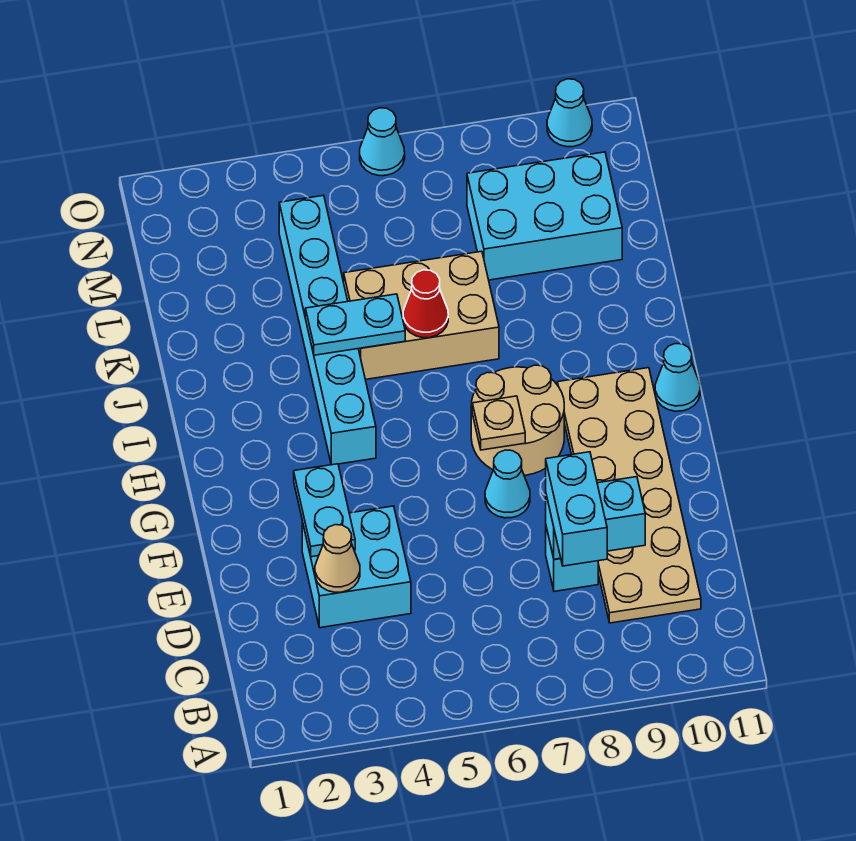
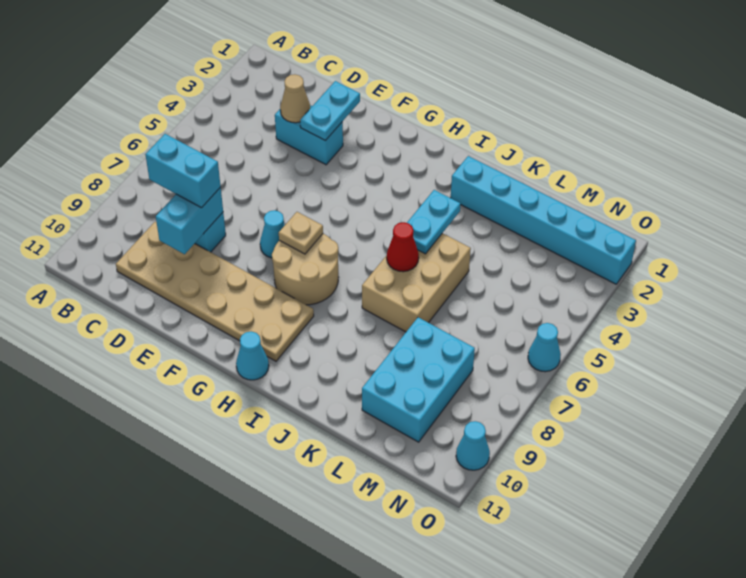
cyan 2x2 brick [302,506,411,628] -> cyan 1x2 brick [275,105,343,165]
cyan 1x2 plate [294,464,355,557] -> cyan 1x2 plate turned to [300,81,360,141]
cyan 1x6 brick [279,195,376,465] -> cyan 1x6 brick moved to [451,156,636,284]

